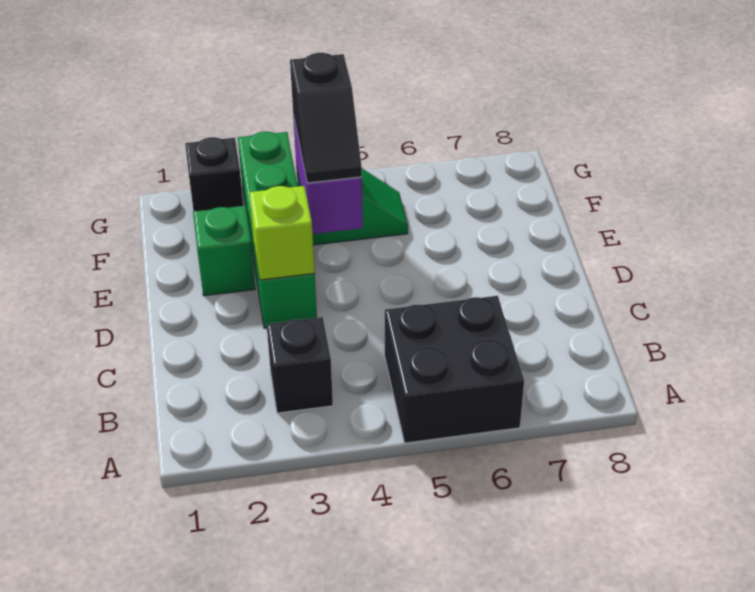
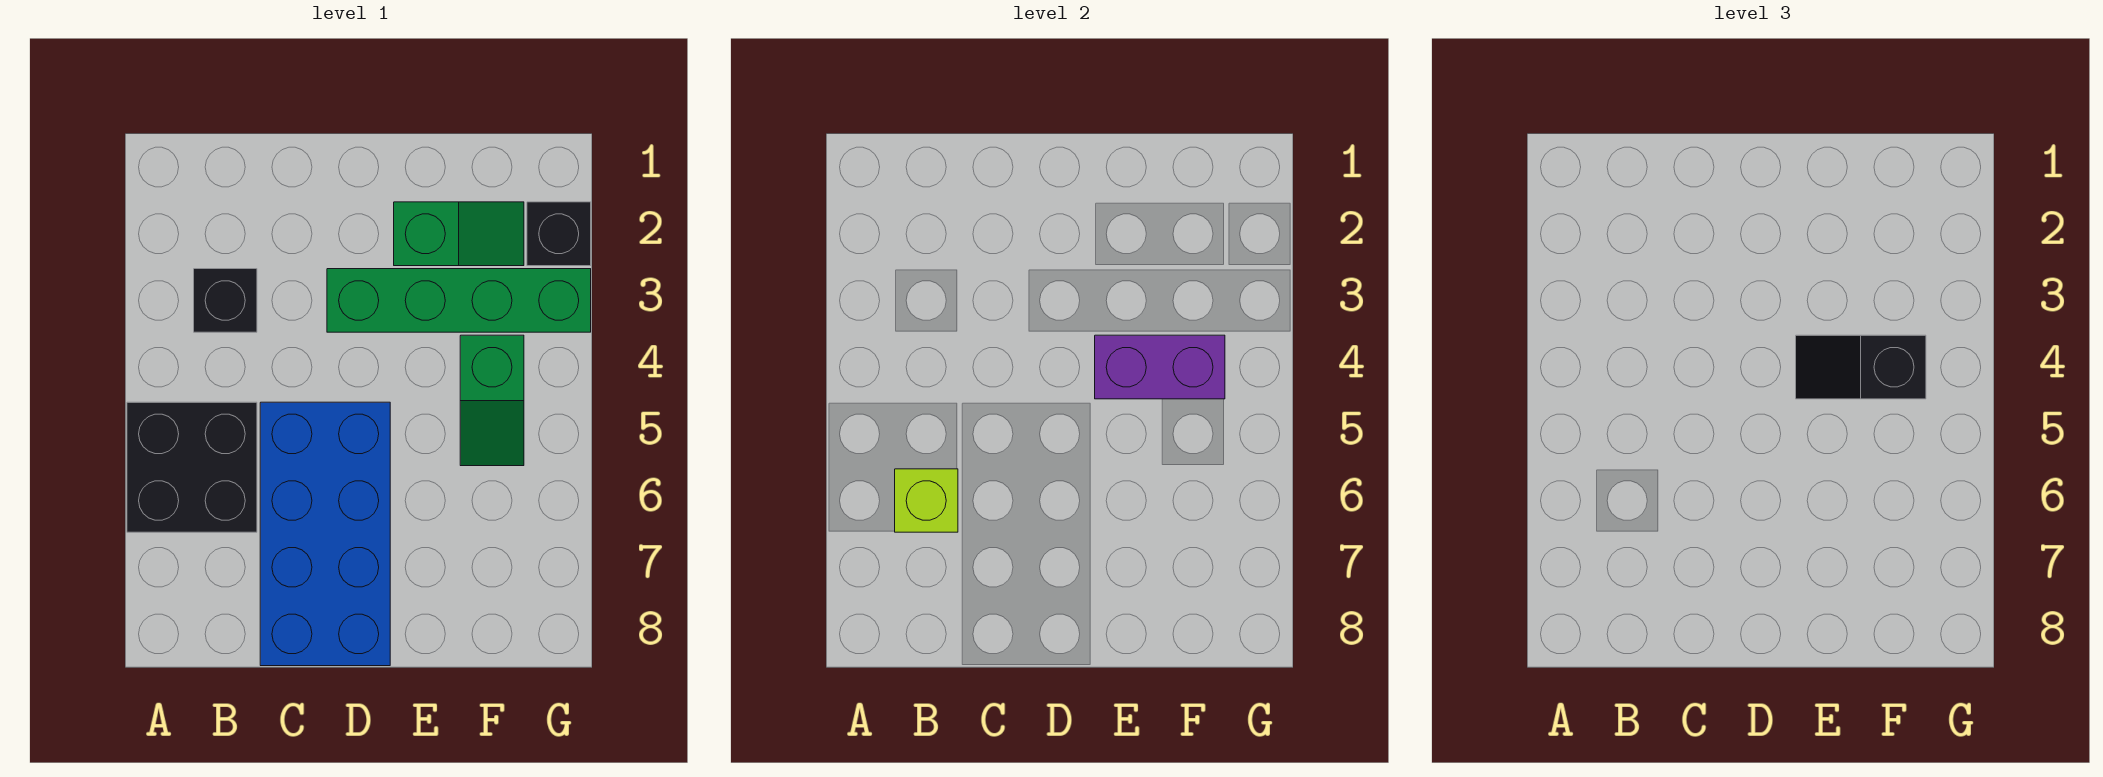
none -> blue 2x4 brick [260,402,390,666]
lime 1x1 brick [249,186,315,280] -> lime 1x1 brick moved to [895,469,958,532]

